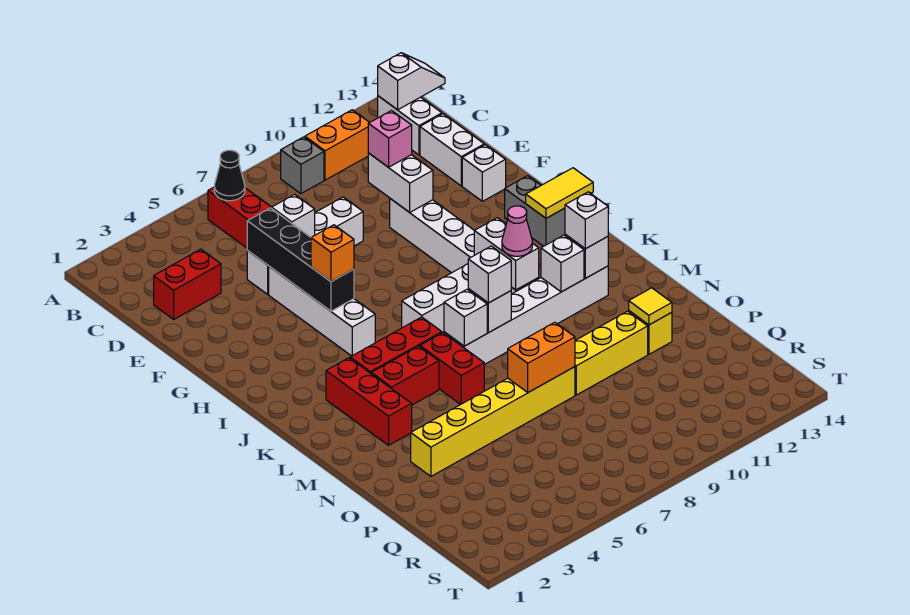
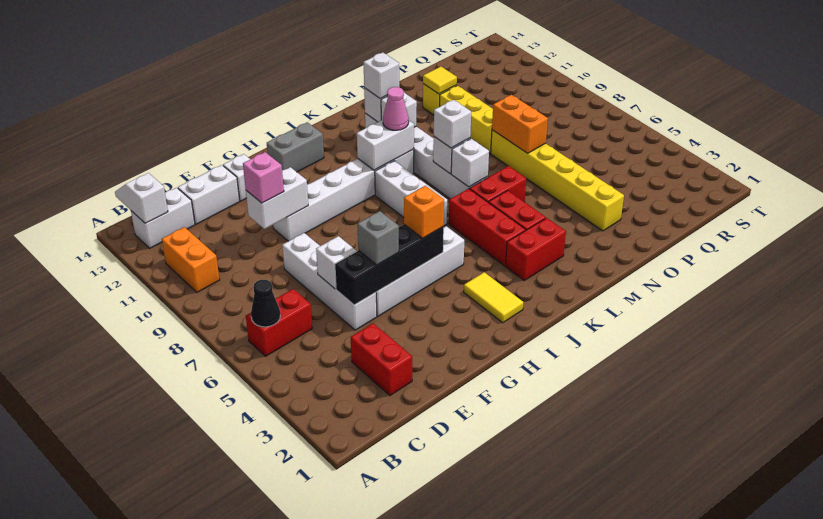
grey 1x1 brick [281,137,324,194] -> grey 1x1 brick moved to [357,211,399,265]
yellow 1x2 tile [526,168,593,218] -> yellow 1x2 tile moved to [464,272,523,323]
red 1x3 brick [326,358,412,445] -> red 1x2 brick [505,218,566,280]

